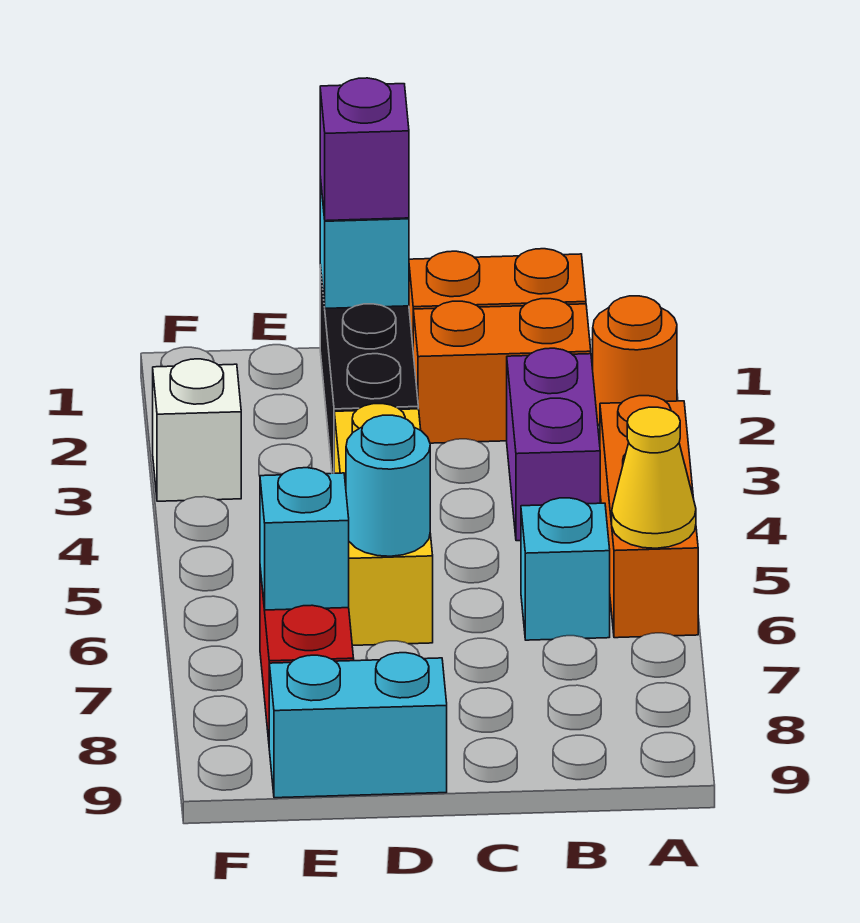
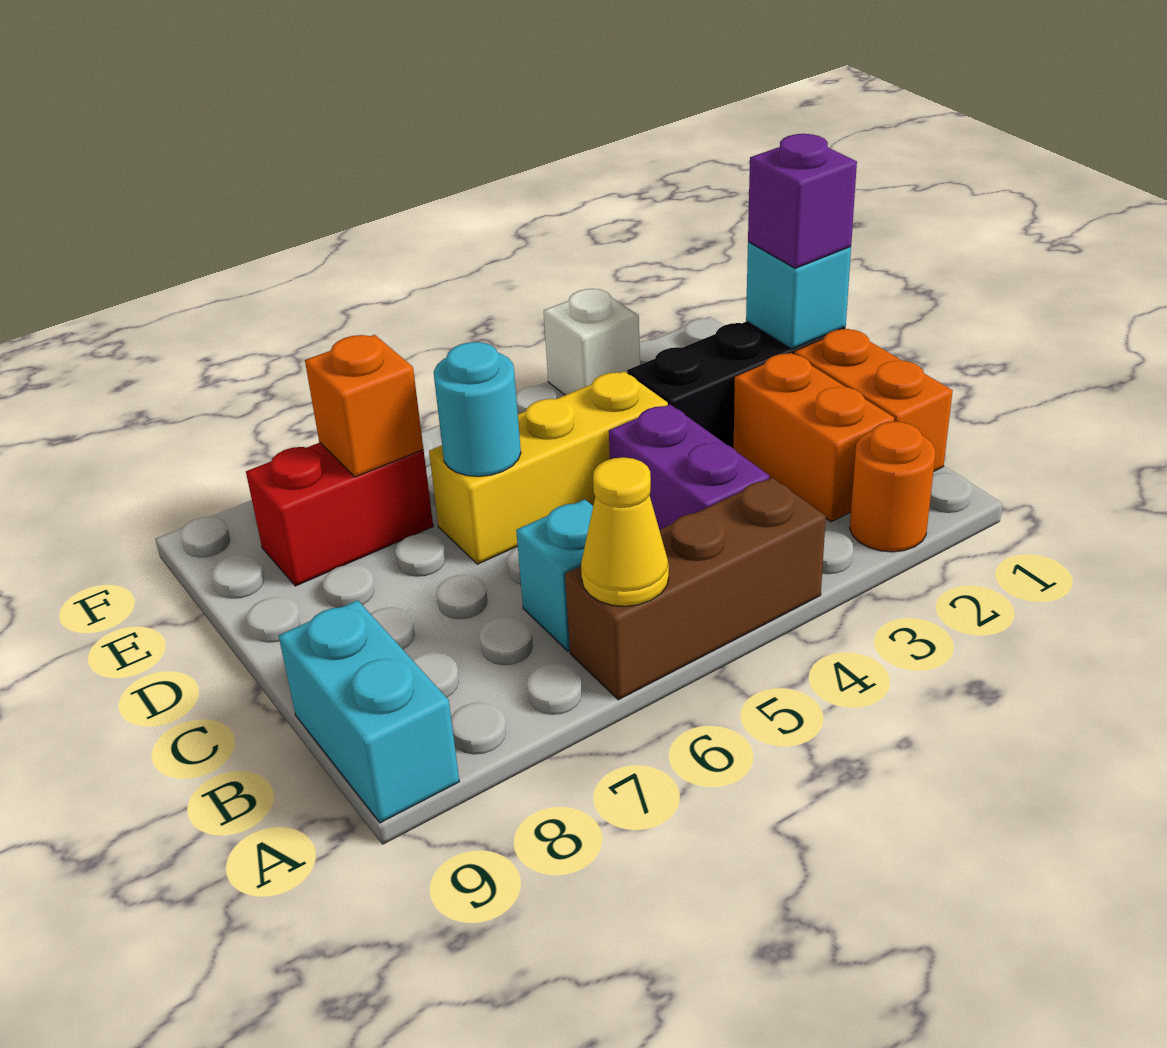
orange 1x3 brick [600,396,698,638] -> brown 1x3 brick [565,478,826,700]
purple 1x2 brick [507,348,600,541] -> purple 1x2 brick turned to [609,404,769,530]
cyan 1x2 brick [269,653,447,798] -> cyan 1x2 brick moved to [279,600,459,823]
cyan 1x1 brick [260,468,349,610] -> orange 1x1 brick [305,335,423,477]

